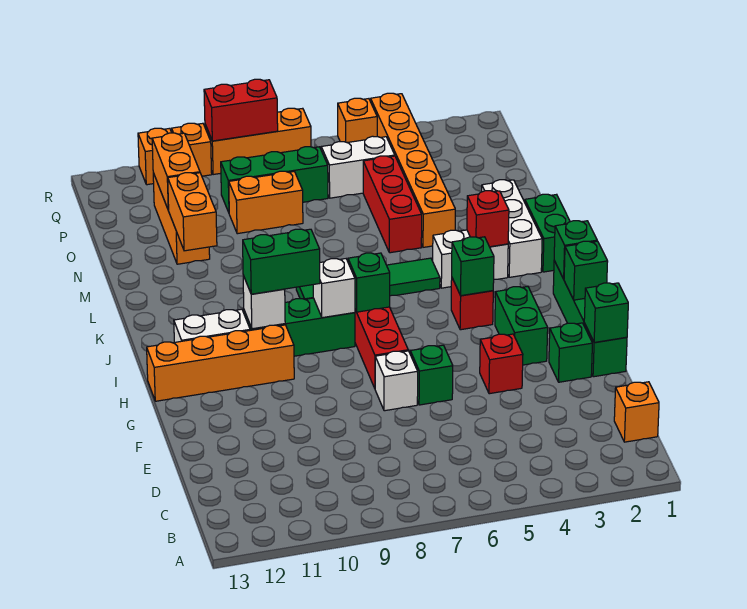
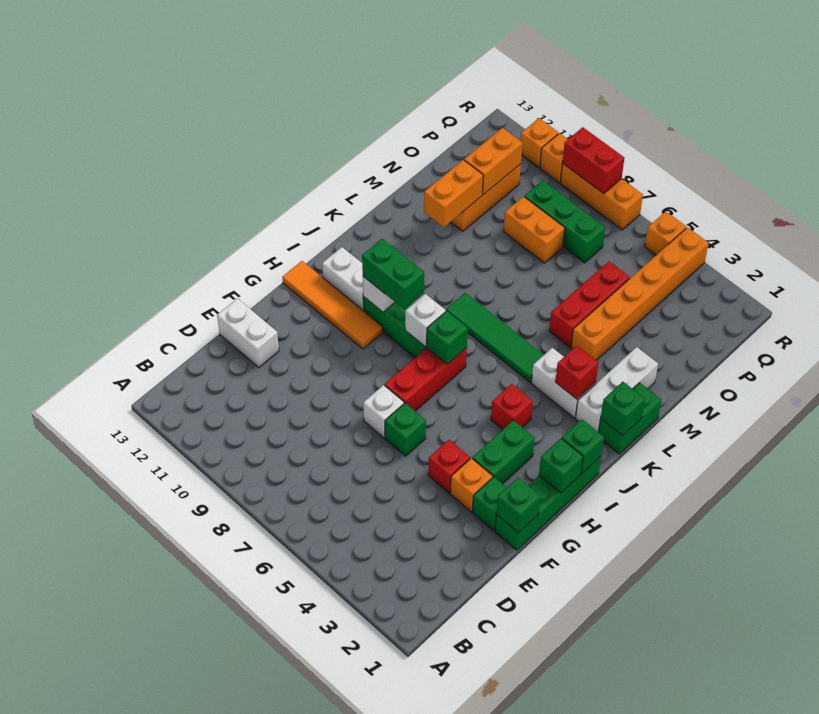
orange 1x1 brick [614,382,659,442] -> orange 1x1 brick moved to [450,458,493,512]
orange 1x4 brick [147,325,294,401] -> orange 1x4 tile [282,261,383,349]
green 1x1 brick [452,237,494,296] -> green 1x1 brick moved to [601,382,645,436]
white 1x2 brick [321,136,395,198] -> white 1x2 brick moved to [217,299,279,367]

